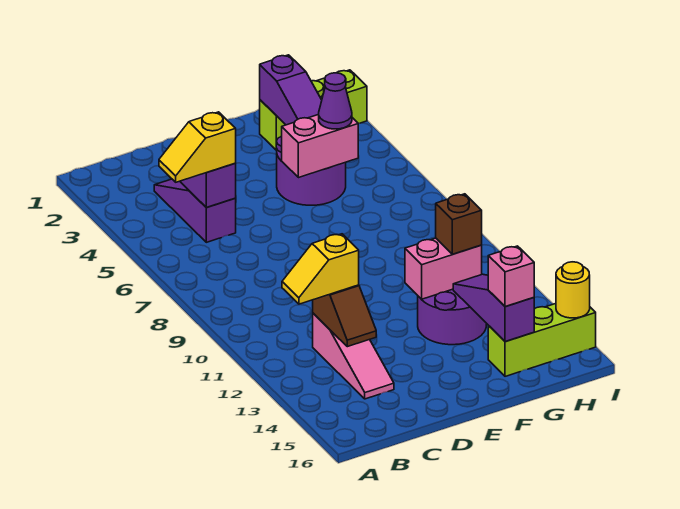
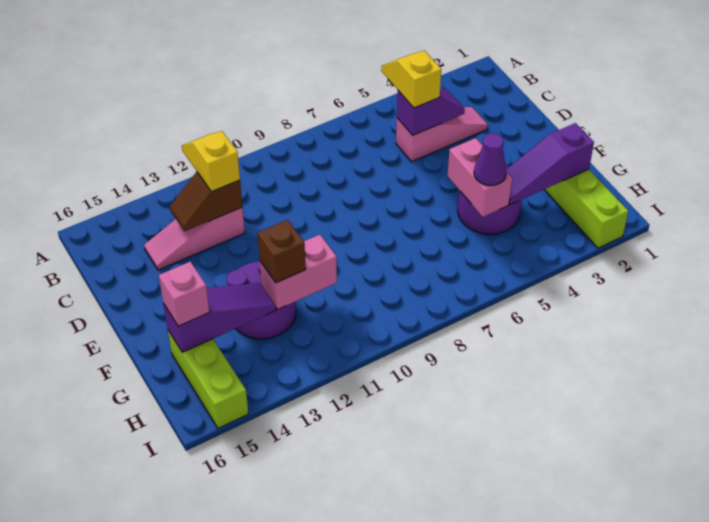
purple 1x3 slope [154,179,236,242] -> pink 1x3 slope [396,107,488,162]
pink 1x2 brick [405,238,482,299] -> pink 1x2 brick turned to [260,235,337,309]
yellow 1x1 round brick [556,262,590,318] -> none

